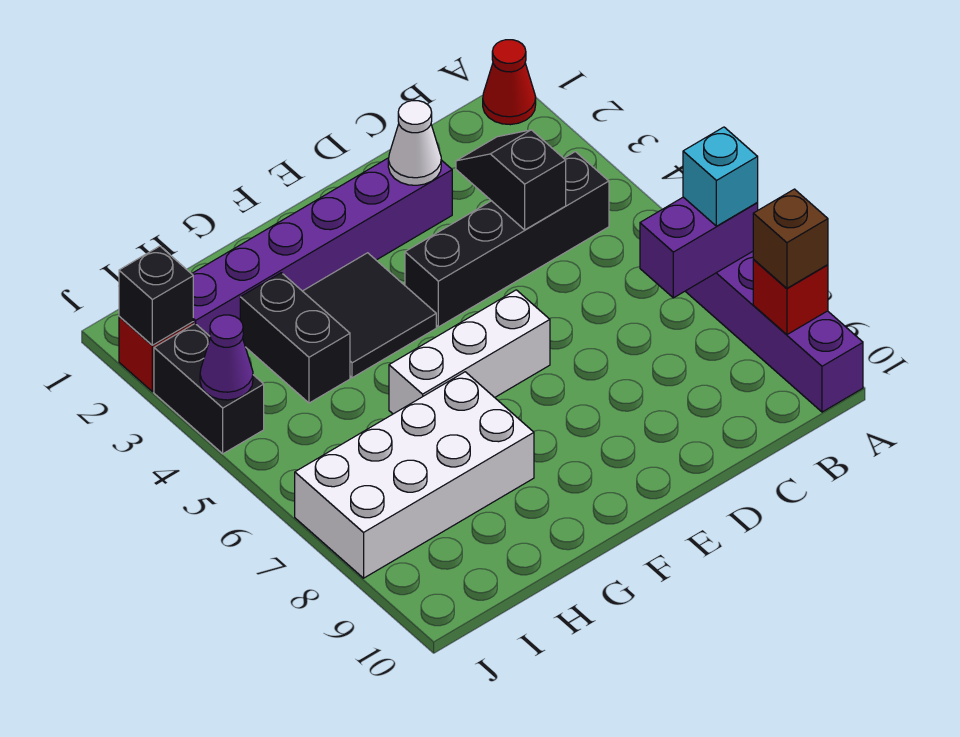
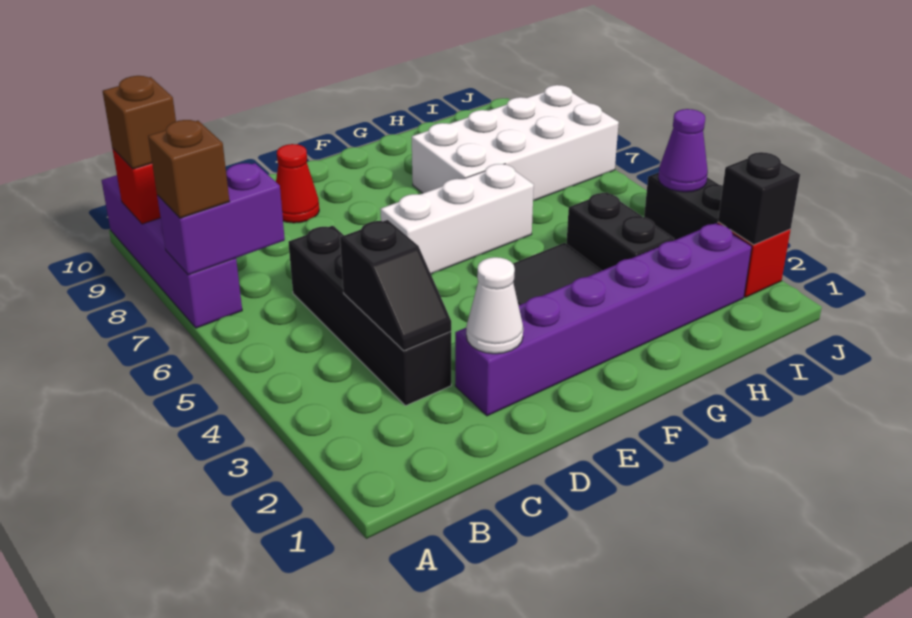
red 1x1 cone [483,40,536,125] -> red 1x1 cone moved to [276,144,319,223]
cyan 1x1 brick [683,127,758,226] -> brown 1x1 brick [148,120,230,218]
black 1x4 brick [405,152,609,327] -> black 1x4 brick turned to [288,226,451,406]

